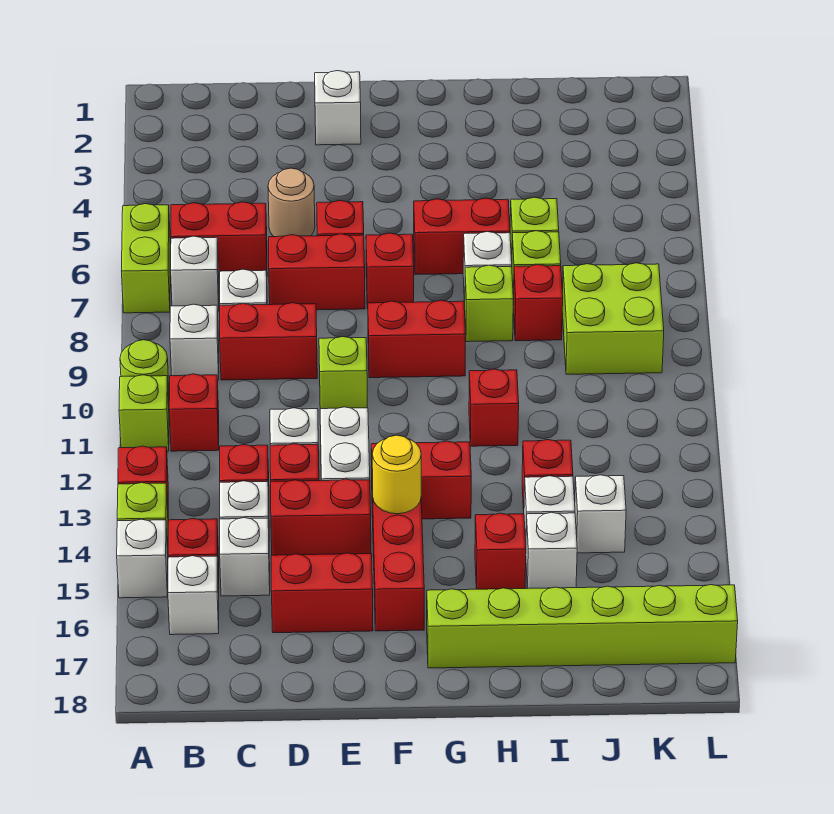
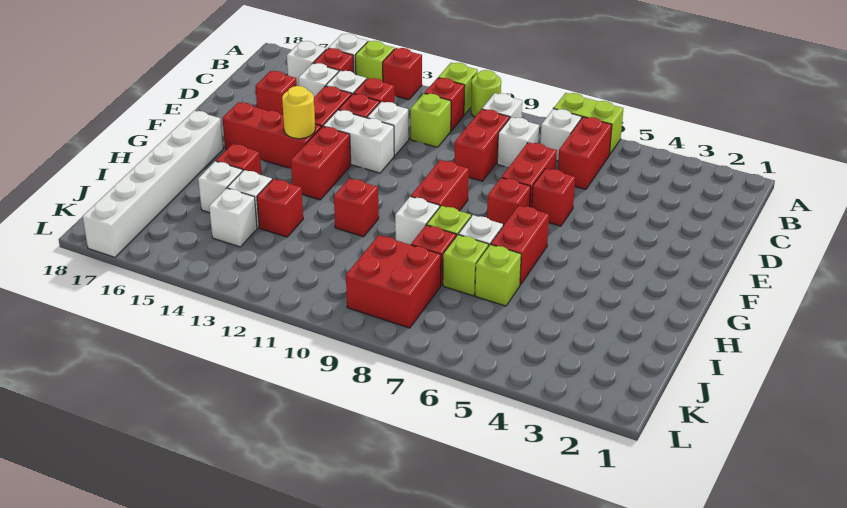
tan 1x1 round brick [268,168,315,237] -> none
red 1x2 brick [271,553,373,633] -> red 1x1 brick [255,71,297,115]
white 1x1 brick [315,71,361,145] -> white 1x1 brick moved to [395,196,440,245]
lime 1x1 brick [319,337,367,409] -> lime 1x1 brick moved to [410,94,451,147]
lime 1x6 brick [427,585,738,668] -> white 1x6 brick [83,111,223,257]
lime 2x2 brick [562,263,664,374] -> red 2x2 brick [346,235,441,328]

